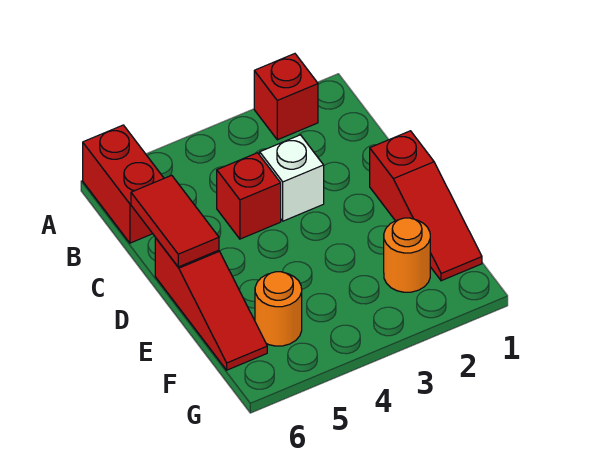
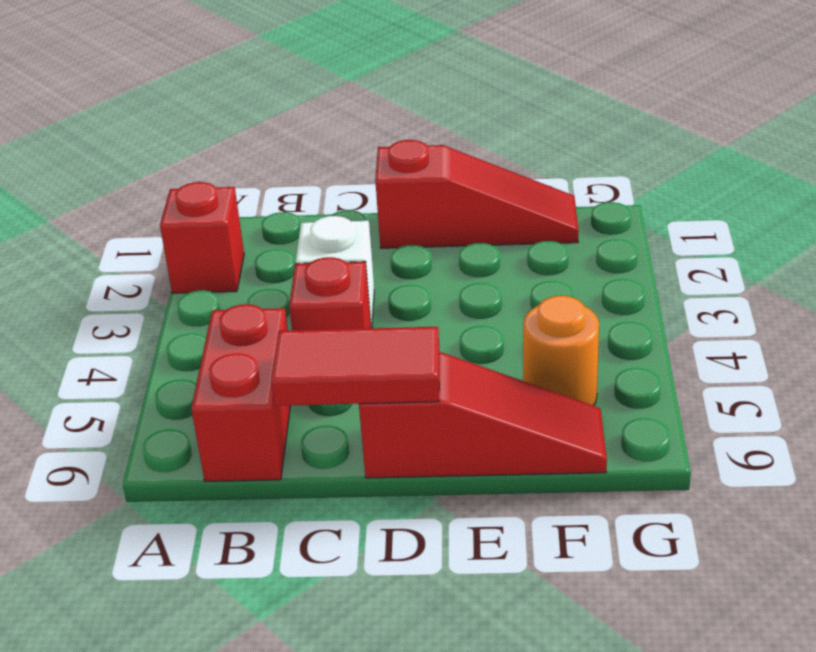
red 1x2 brick [83,125,164,243] -> red 1x2 brick turned to [191,304,291,481]
orange 1x1 round brick [384,218,430,292] -> none

